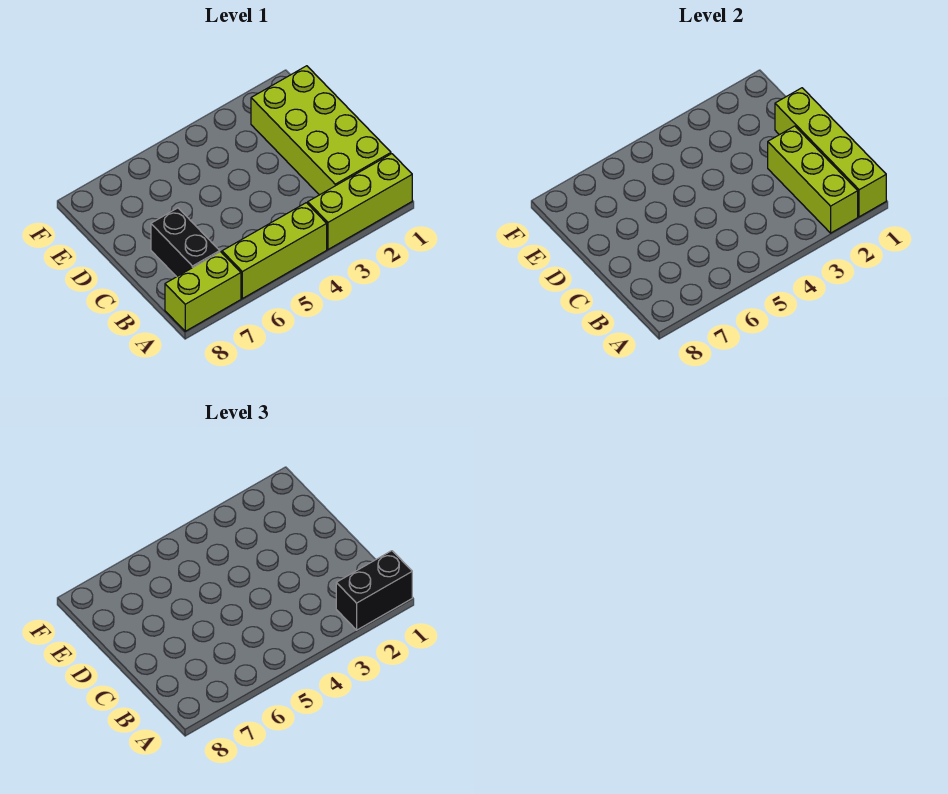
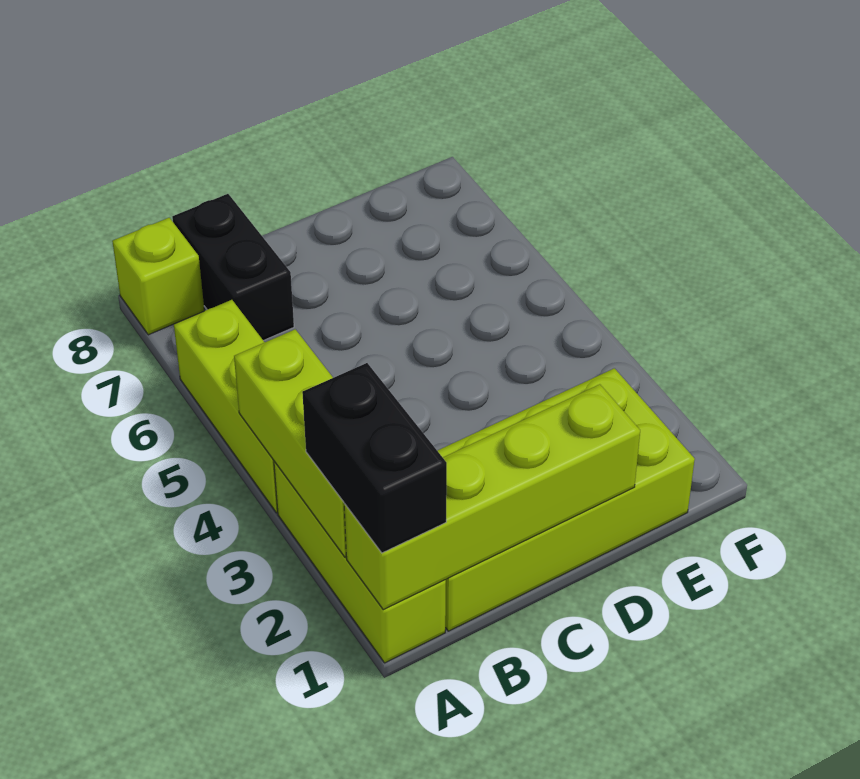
lime 1x3 brick [768,126,858,233] -> lime 1x3 brick turned to [234,329,346,557]
lime 1x2 brick [165,252,241,331] -> lime 1x1 brick [112,218,204,335]
black 1x2 brick [151,208,220,277] -> black 1x2 brick turned to [172,194,294,341]

